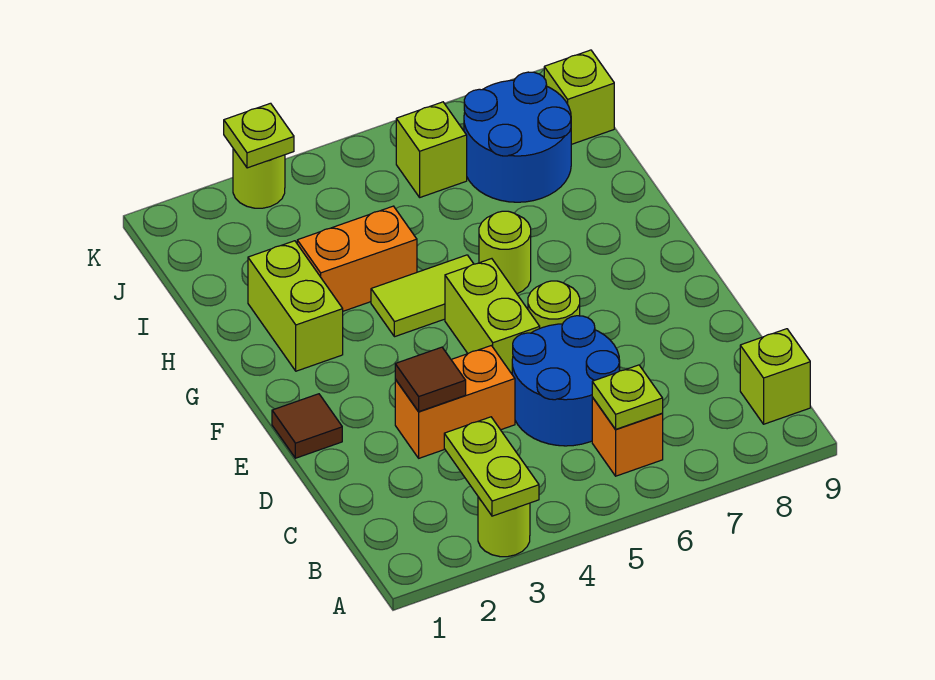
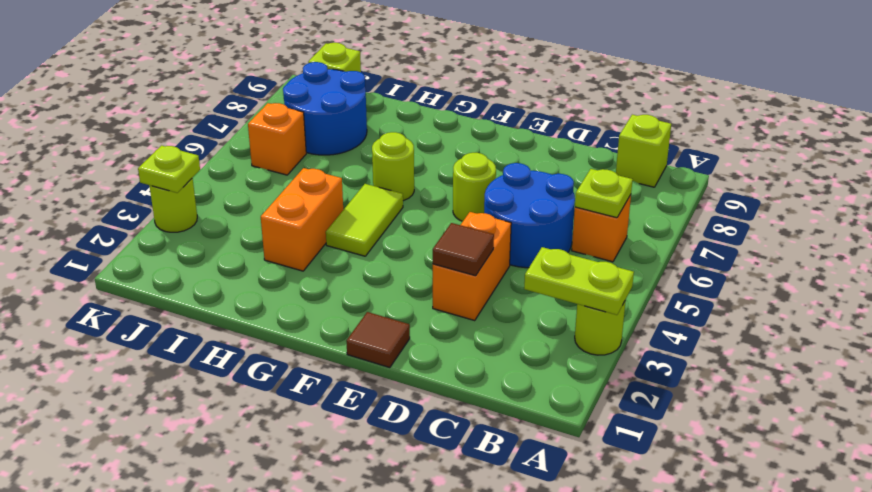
lime 1x2 brick [445,259,540,374] -> none
lime 1x2 brick [248,241,343,371] -> none
lime 1x1 brick [396,102,467,197] -> orange 1x1 brick [248,103,306,175]

